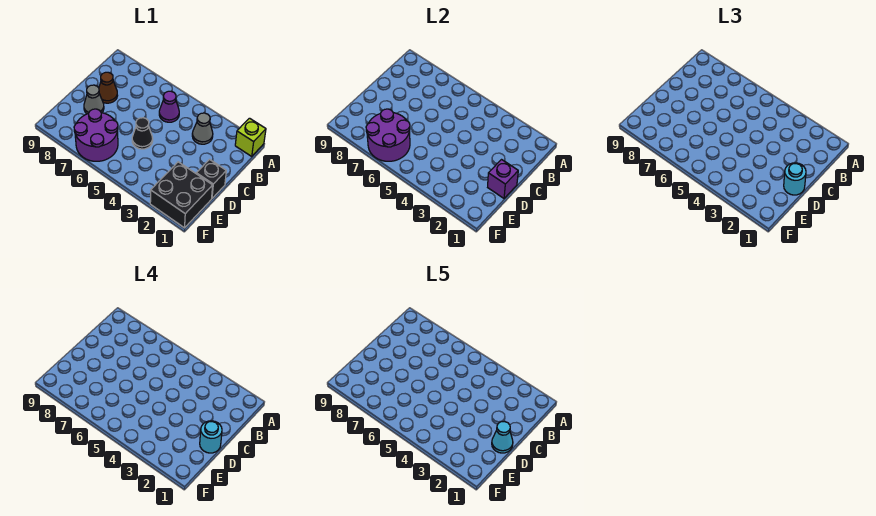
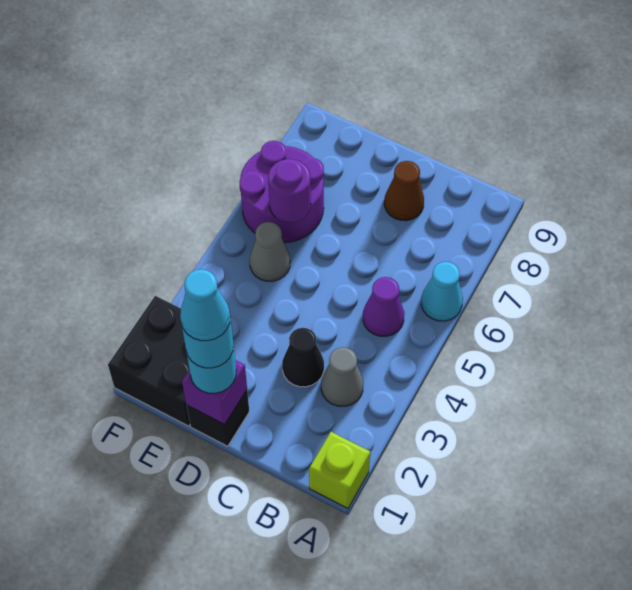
none -> cyan 1x1 cone [421,262,463,321]
black 1x1 cone [132,118,153,149] -> black 1x1 cone moved to [282,328,324,387]
grey 1x1 cone [84,85,104,114] -> grey 1x1 cone moved to [250,222,290,281]
purple 2x2 round brick [366,109,410,161] -> purple 1x1 round brick [268,159,311,222]

